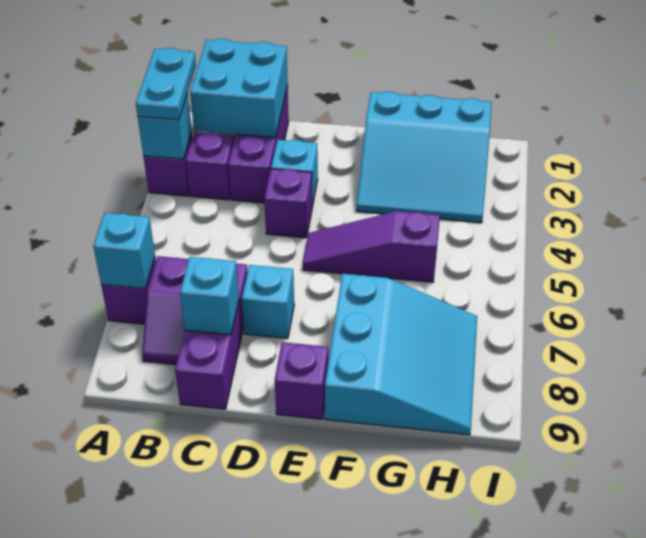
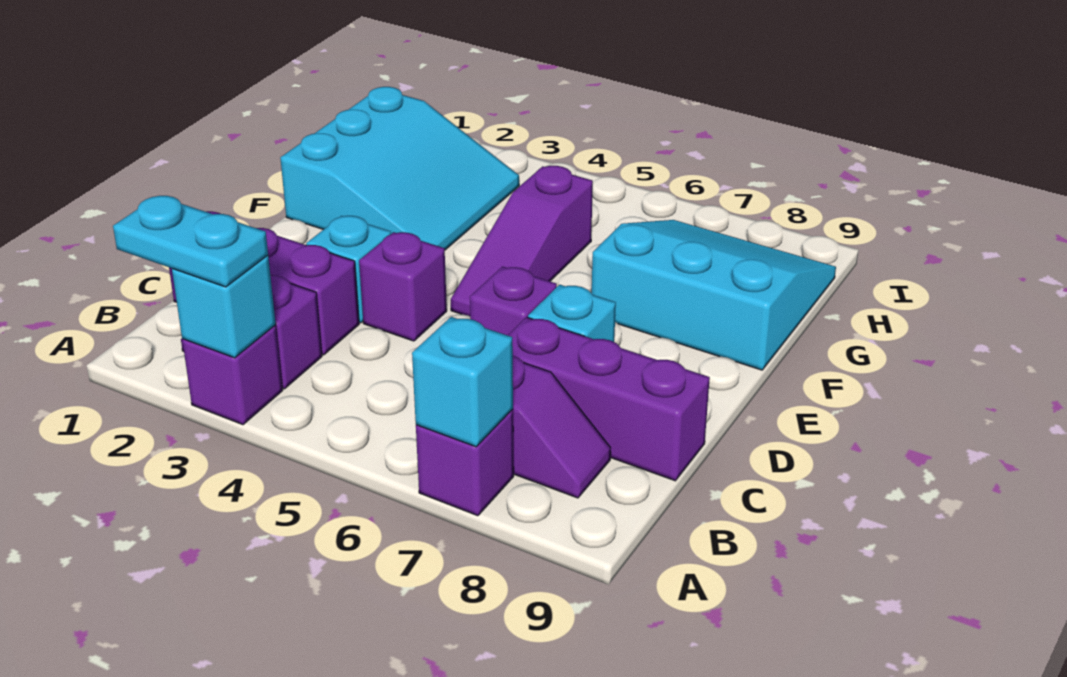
cyan 2x2 brick [190,39,288,138] -> none
cyan 1x1 brick [180,257,239,335] -> none
purple 1x1 brick [275,342,328,419] -> purple 1x1 brick moved to [470,267,557,335]

